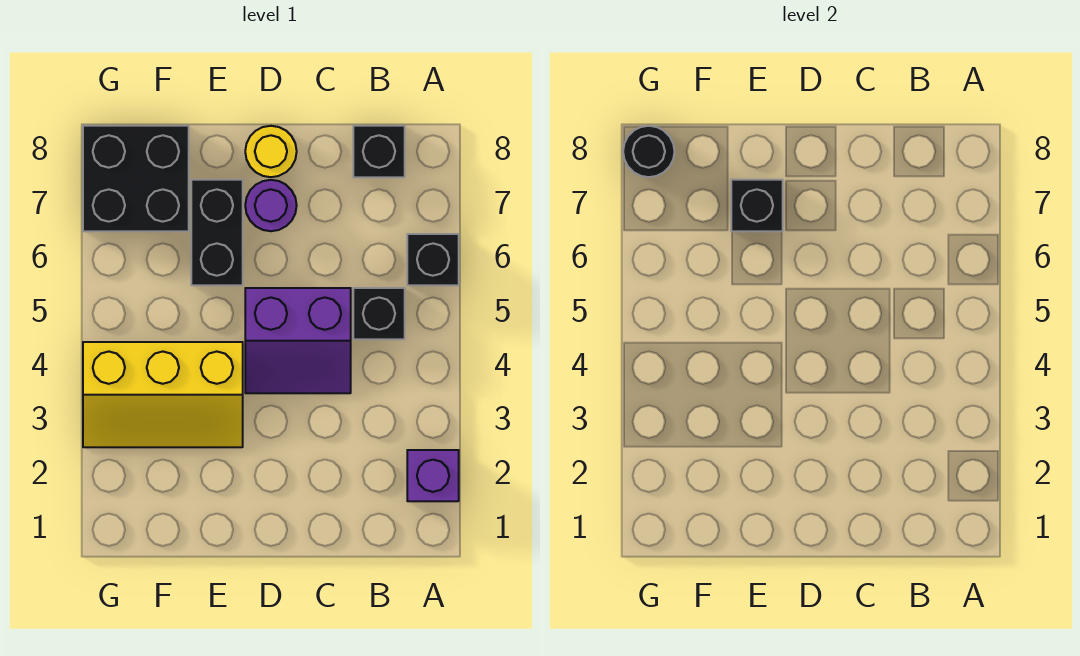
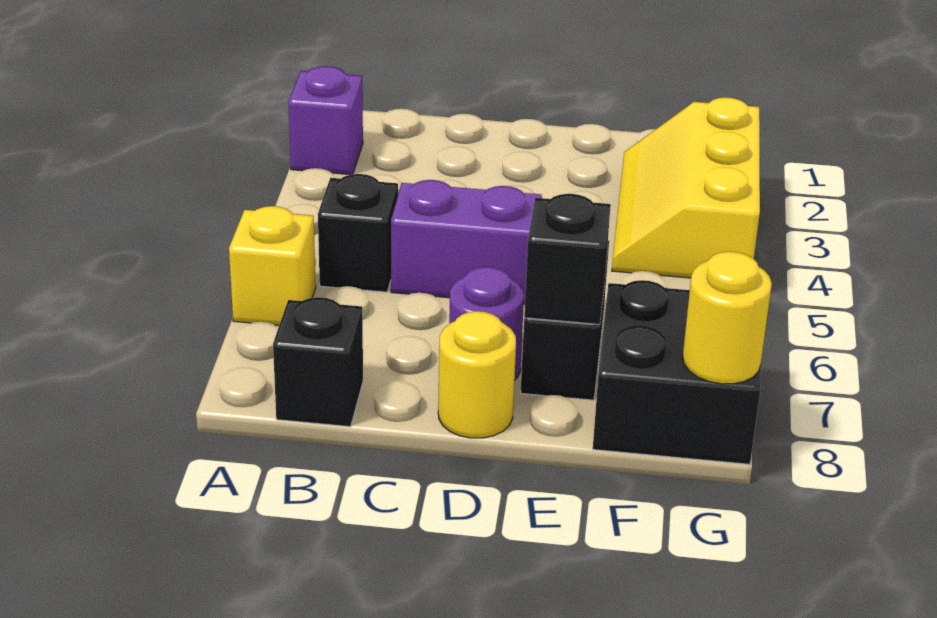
black 1x1 brick [407,234,459,285] -> yellow 1x1 brick [229,206,316,325]
yellow 2x3 slope [83,342,243,447] -> yellow 2x3 slope turned to [612,97,760,278]
black 1x1 round brick [623,126,675,177] -> yellow 1x1 round brick [683,251,772,384]

